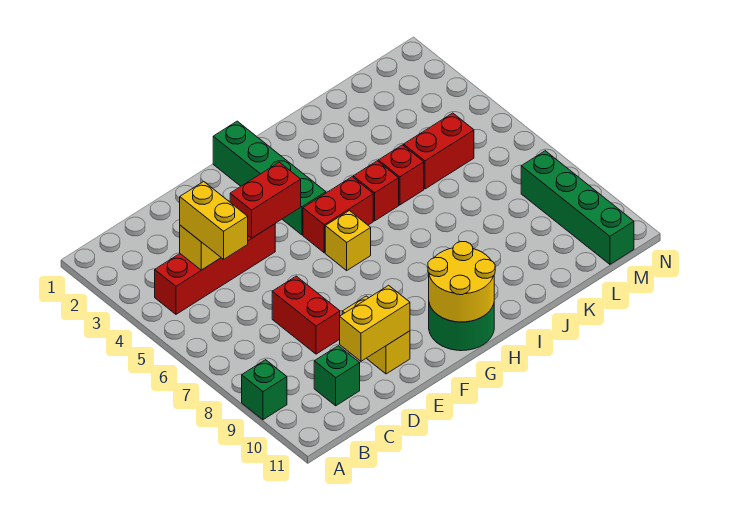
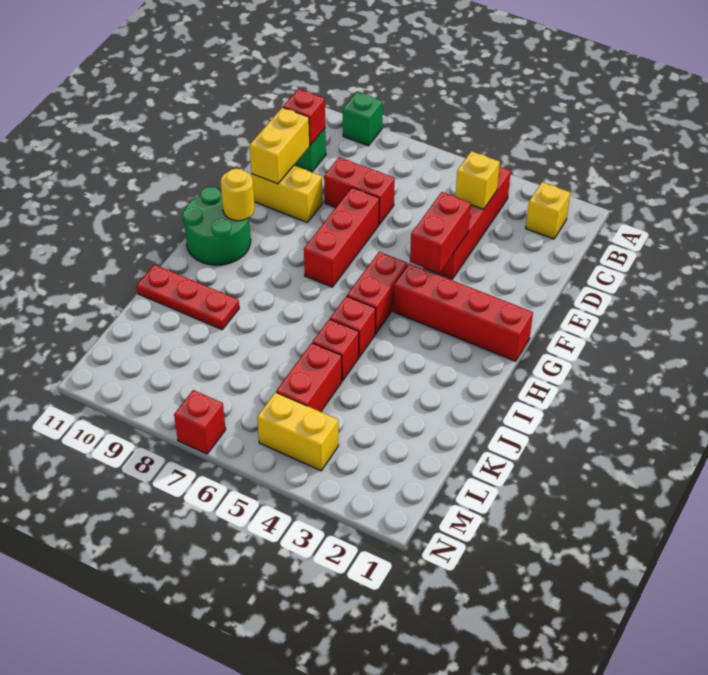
yellow 1x2 brick [180,181,248,259] -> yellow 1x2 brick moved to [257,392,339,471]
none -> red 1x1 brick [283,89,325,145]
none -> red 1x3 brick [304,188,379,287]
green 1x4 brick [213,121,326,235] -> red 1x4 brick [393,264,533,361]
yellow 1x1 brick [325,211,371,270] -> yellow 1x1 brick moved to [526,182,570,239]
yellow 2x2 round brick [428,242,495,322] -> yellow 1x1 round brick [221,169,255,221]
none -> red 1x3 plate [136,265,239,330]
green 1x4 brick [521,151,634,264] -> none
none -> red 1x1 brick [174,390,226,454]

